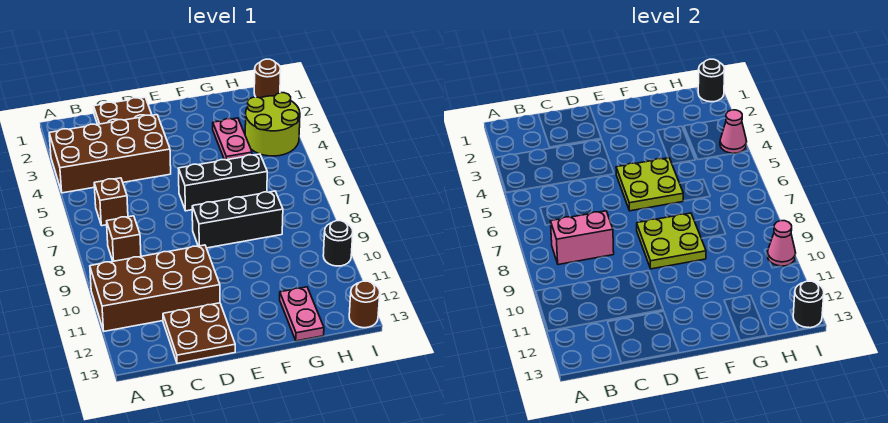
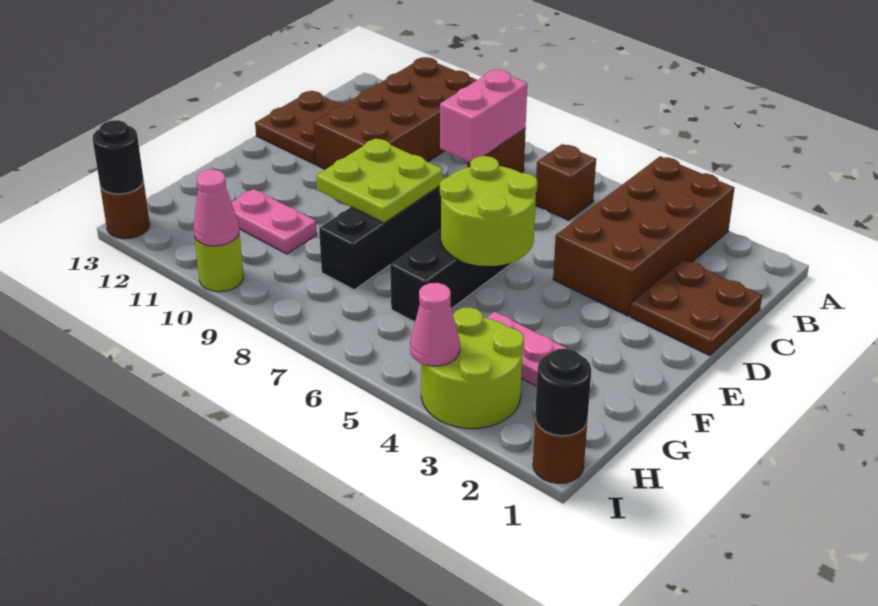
lime 2x2 plate [616,158,683,211] -> lime 2x2 round brick [440,156,537,266]
pink 1x2 plate [280,287,324,341] -> pink 1x2 plate moved to [231,189,317,254]
black 1x1 round brick [323,221,353,266] -> lime 1x1 round brick [194,233,243,292]

